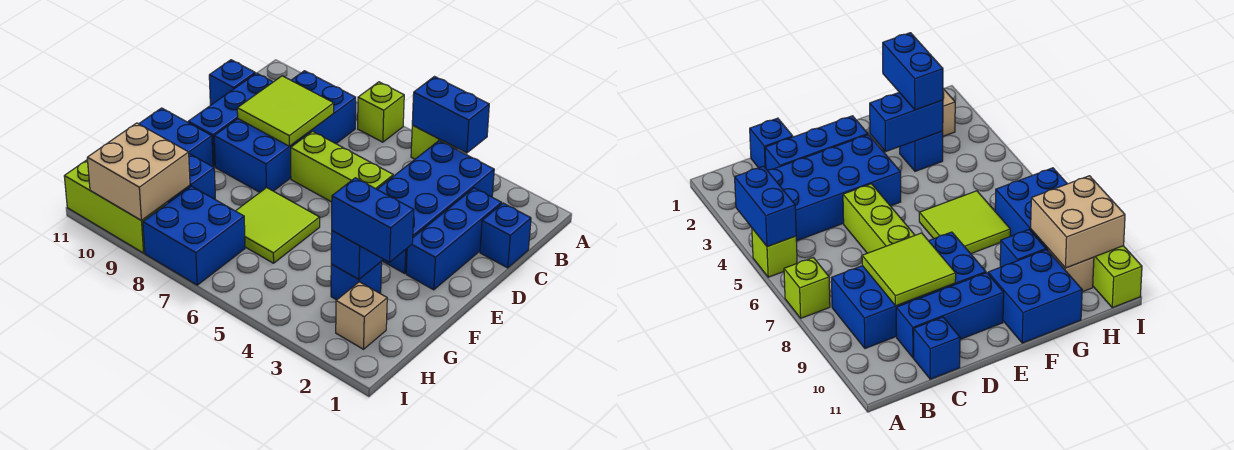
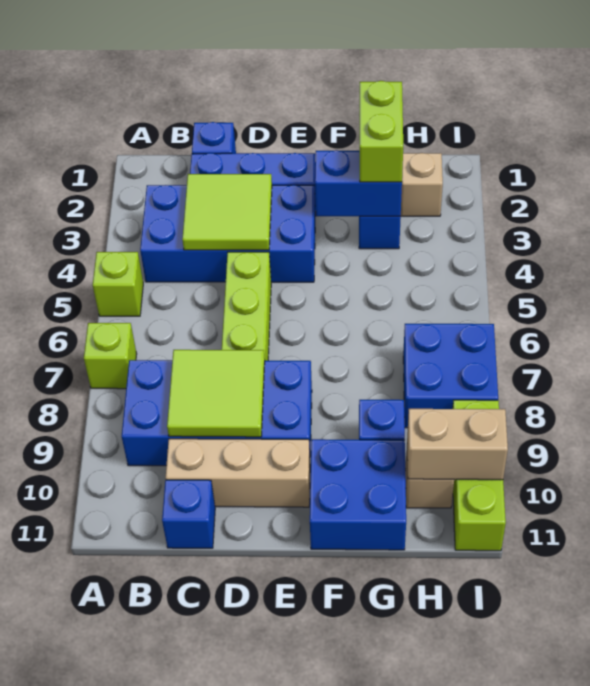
blue 1x2 brick [412,77,489,153] -> none
blue 1x3 brick [188,73,273,167] -> tan 1x3 brick [166,439,310,507]
lime 2x2 tile [236,187,320,263] -> lime 2x2 tile moved to [182,174,272,250]
blue 1x2 brick [332,178,414,262] -> lime 1x2 brick [360,81,403,182]
tan 2x2 brick [87,123,190,221] -> tan 1x2 brick [407,409,508,480]

